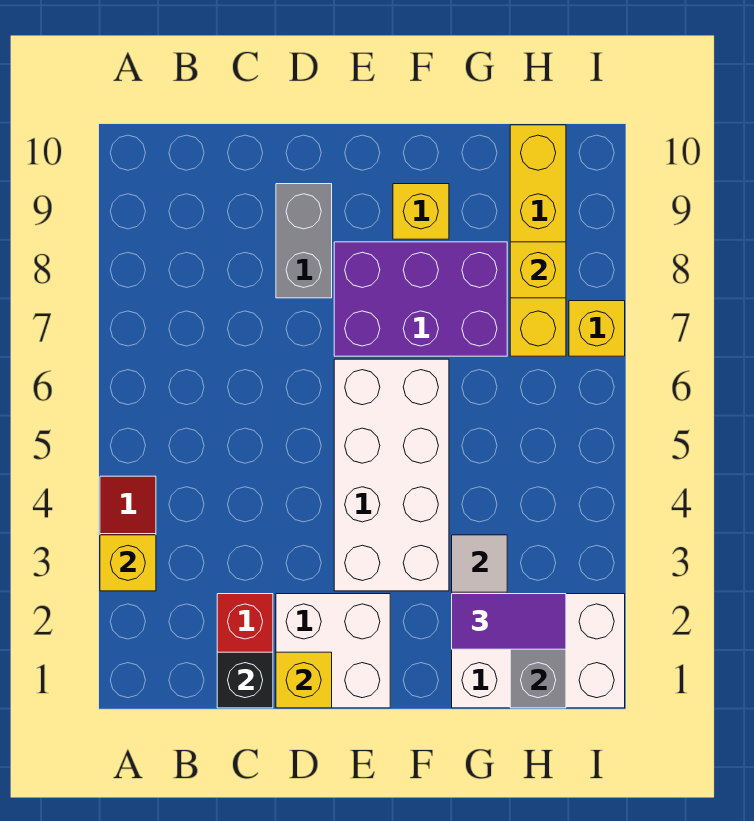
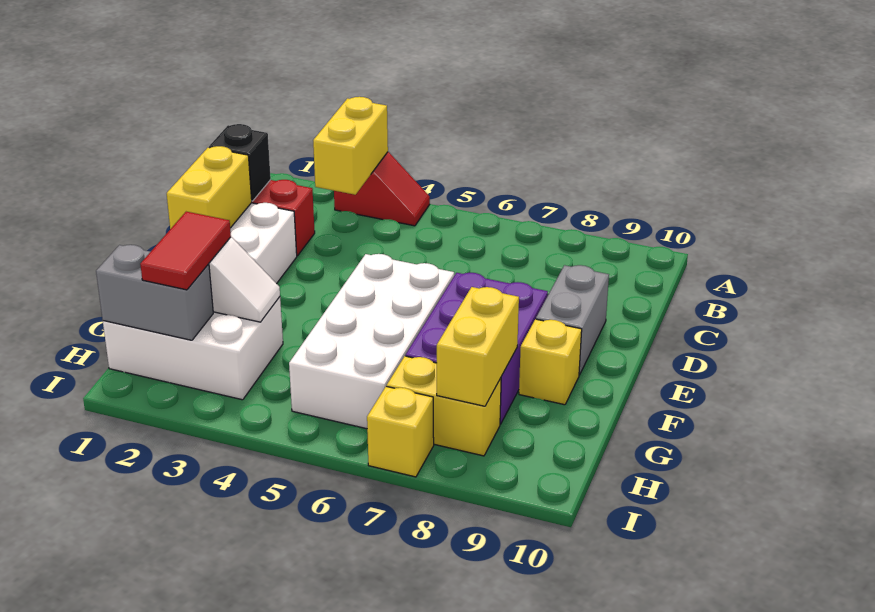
yellow 1x1 brick [100,535,156,591] -> yellow 1x2 brick [313,97,388,195]
yellow 1x1 brick [276,652,332,708] -> yellow 1x2 brick [167,146,252,229]
grey 1x2 brick [276,184,332,298] -> grey 1x2 brick turned to [536,265,609,375]
white 2x4 brick [334,359,449,591] -> white 2x4 brick turned to [289,254,454,429]
white 2x3 brick [452,594,625,708] -> white 2x3 brick turned to [103,297,283,400]
purple 1x2 tile [452,594,566,649] -> red 1x2 tile [140,212,231,290]
yellow 1x4 brick [510,125,566,356] -> yellow 1x2 brick [387,356,501,456]
yellow 1x1 brick [510,242,566,298] -> yellow 1x2 brick [437,287,519,406]

